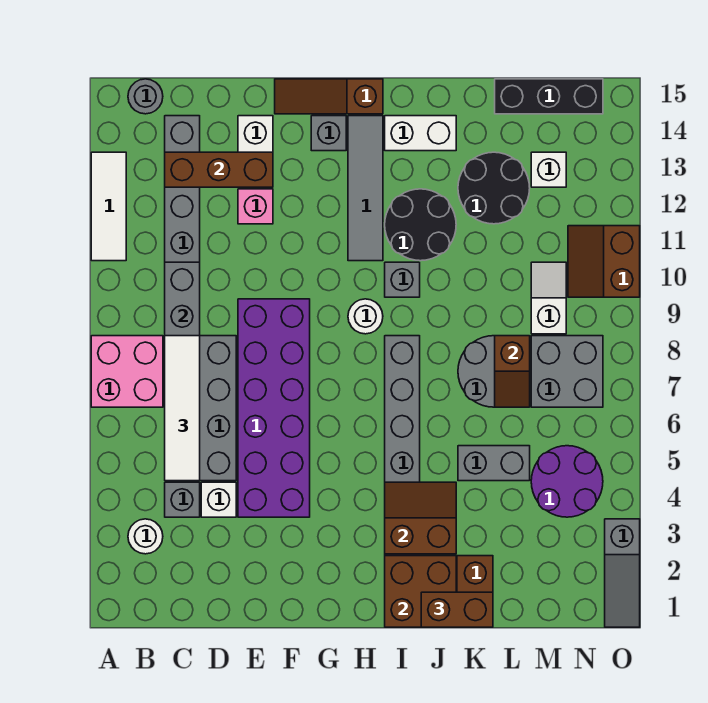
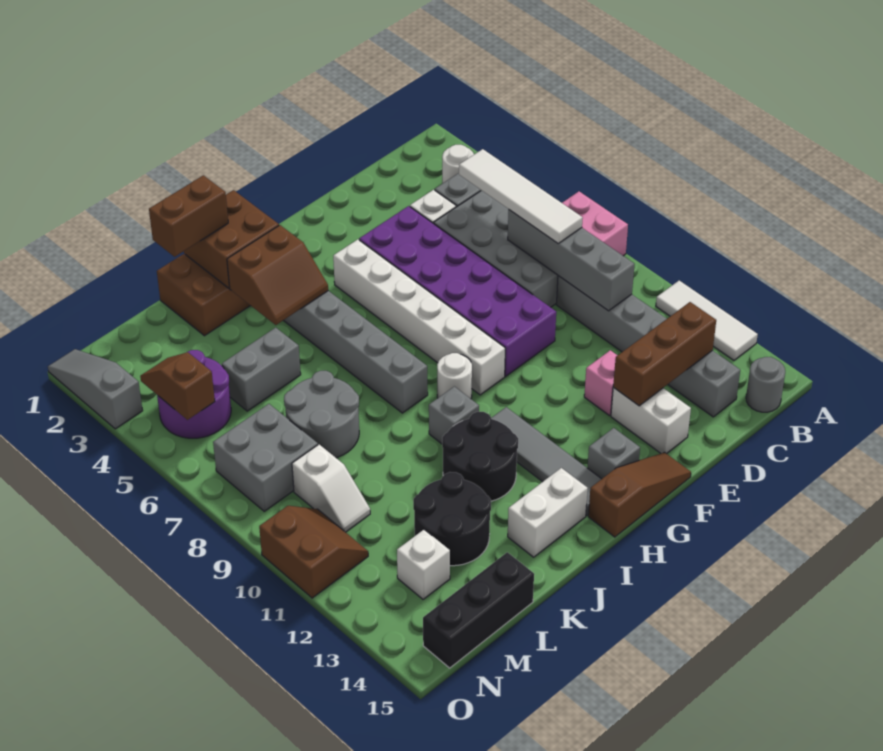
none -> white 1x6 brick [333,239,505,395]
brown 1x2 slope [495,336,530,407] -> brown 1x2 slope moved to [140,352,215,420]

